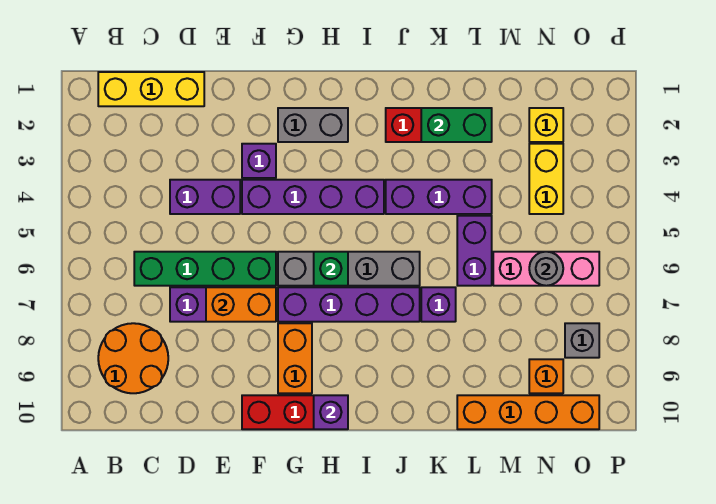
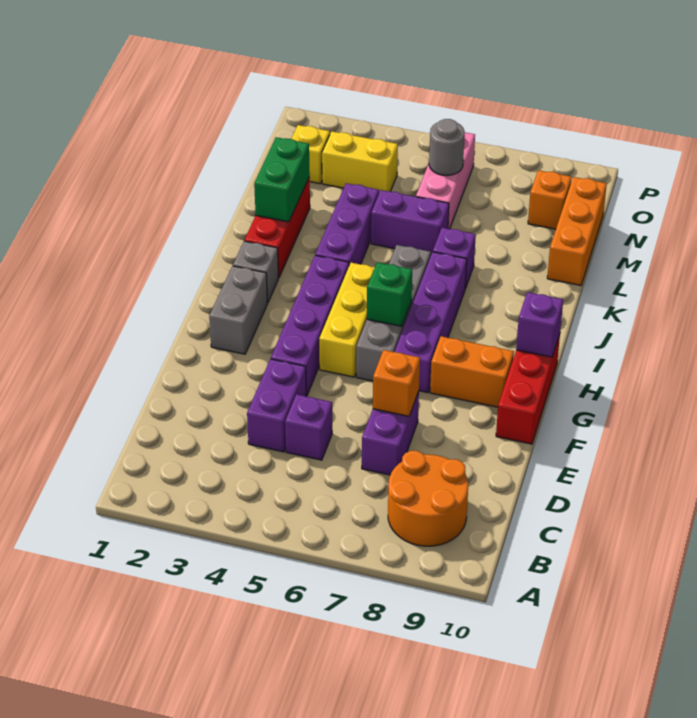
yellow 1x3 brick [98,72,204,106] -> yellow 1x3 brick moved to [319,263,375,377]
green 1x4 brick [134,252,276,286] -> none
orange 1x2 brick [206,287,276,322] -> orange 1x1 brick [373,350,420,416]
purple 1x1 brick [242,144,276,178] -> purple 1x1 brick moved to [285,394,332,460]
orange 1x4 brick [457,395,599,429] -> orange 1x3 brick [547,177,607,285]
grey 1x1 brick [565,323,599,358] -> grey 1x1 brick moved to [233,241,278,303]

